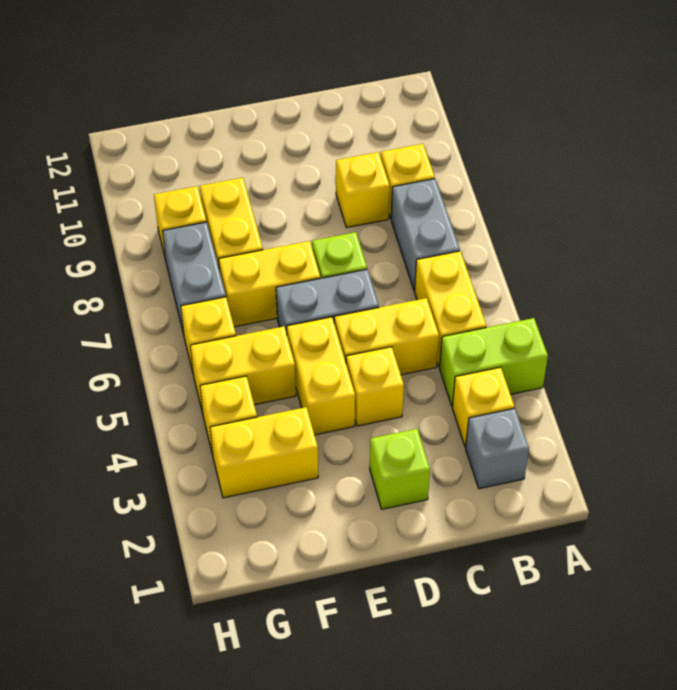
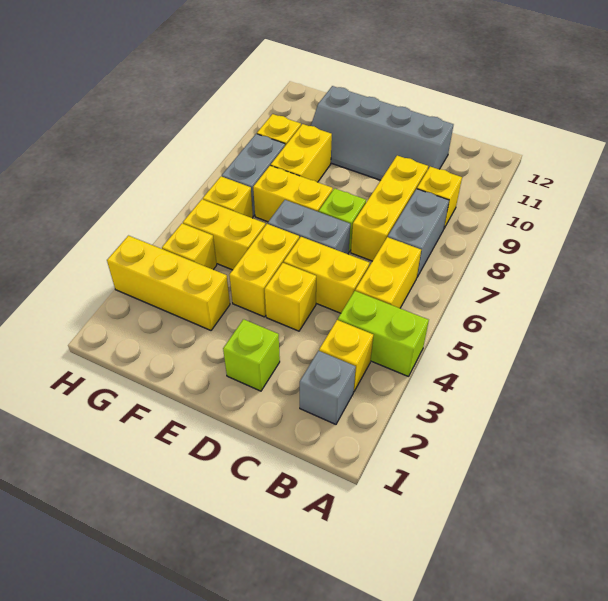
yellow 1x1 brick [336,152,390,228] -> yellow 1x3 brick [351,156,428,261]
none -> grey 2x4 slope [311,86,454,180]
yellow 1x2 brick [210,407,318,498] -> yellow 1x3 brick [107,236,230,330]

